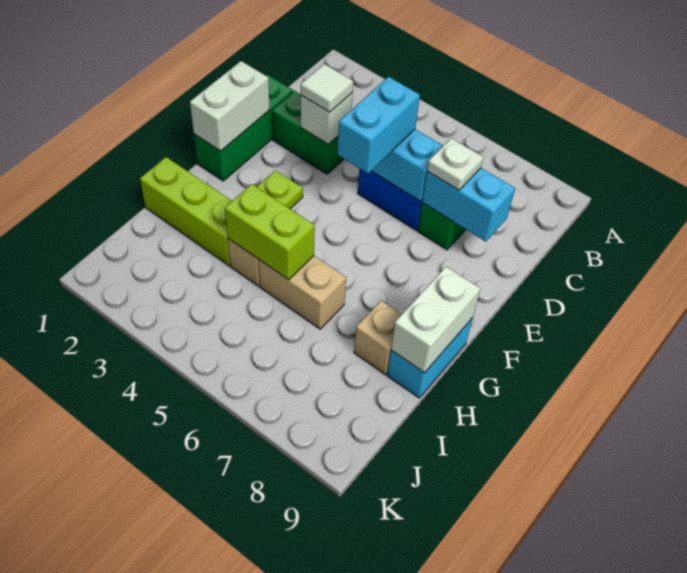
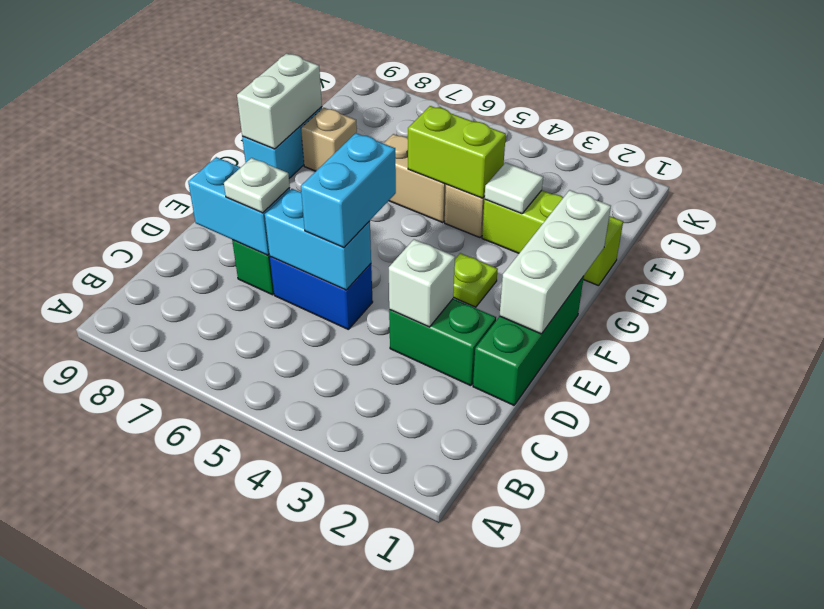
white 1x1 tile [301,64,353,112] -> white 1x1 tile moved to [484,163,543,214]
white 1x2 brick [190,61,270,151] -> white 1x3 brick [499,190,611,334]

